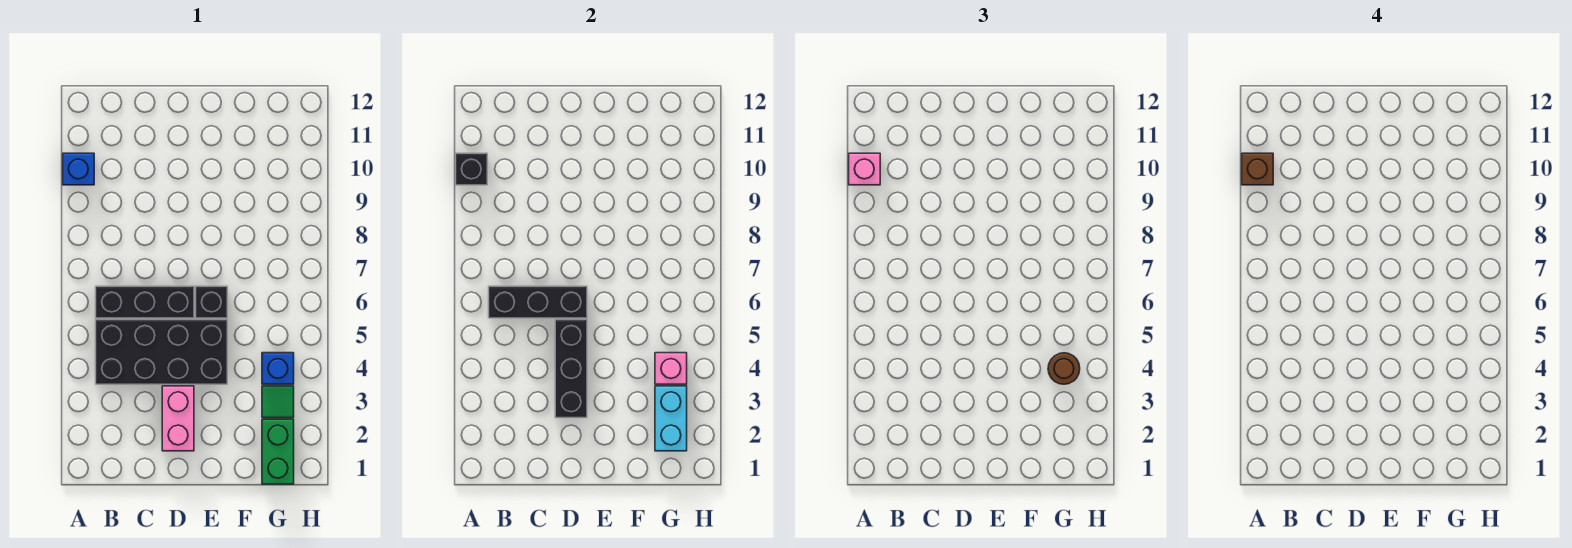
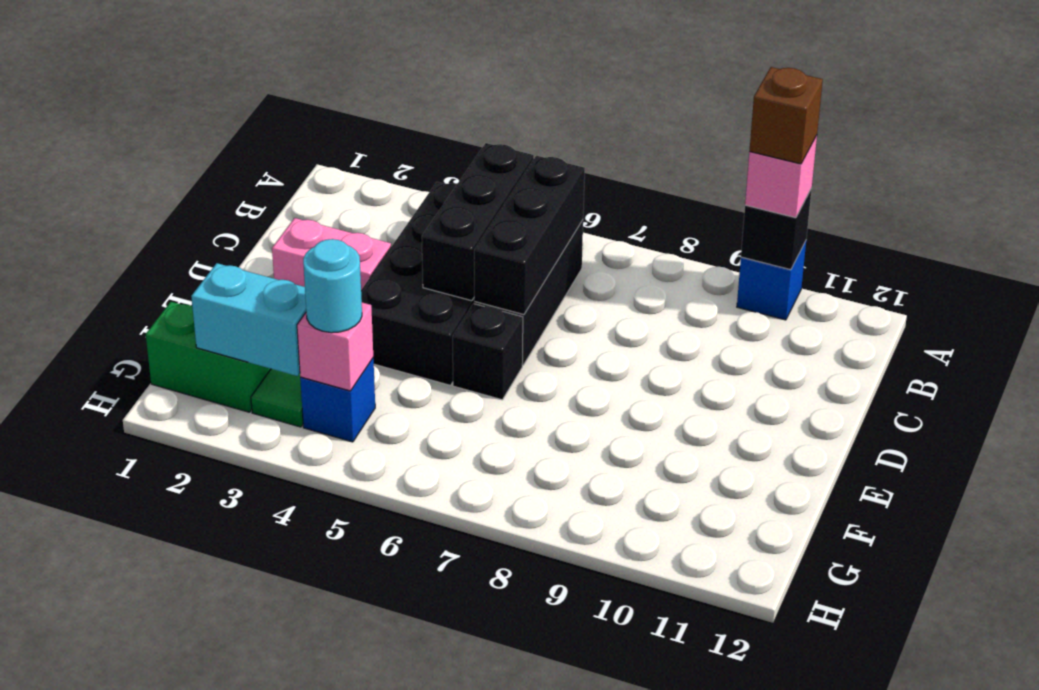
black 1x3 brick [555,320,587,418] -> black 1x3 brick turned to [422,143,534,301]
brown 1x1 round brick [1048,353,1080,384] -> cyan 1x1 round brick [303,239,362,333]

